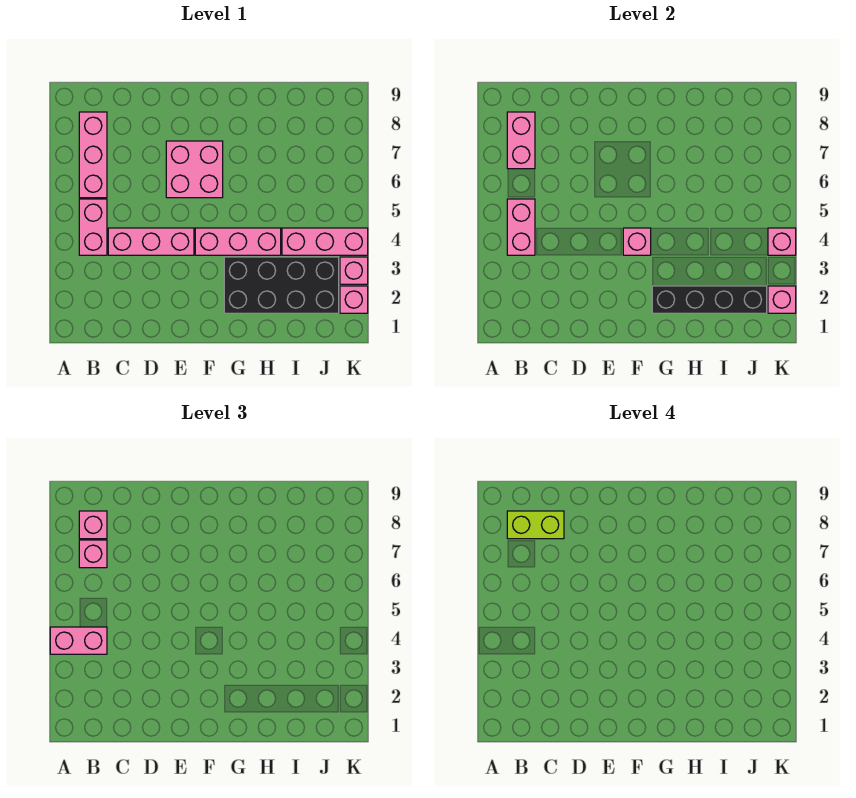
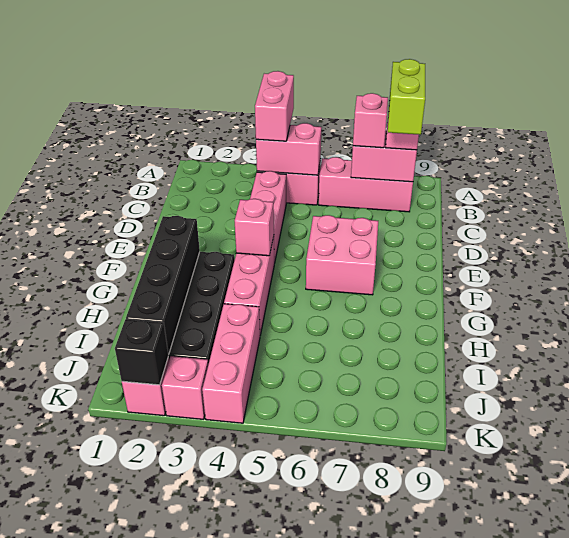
pink 1x1 brick [768,286,796,313] -> black 1x1 brick [115,319,169,385]
pink 1x1 brick [768,228,796,255] -> none

